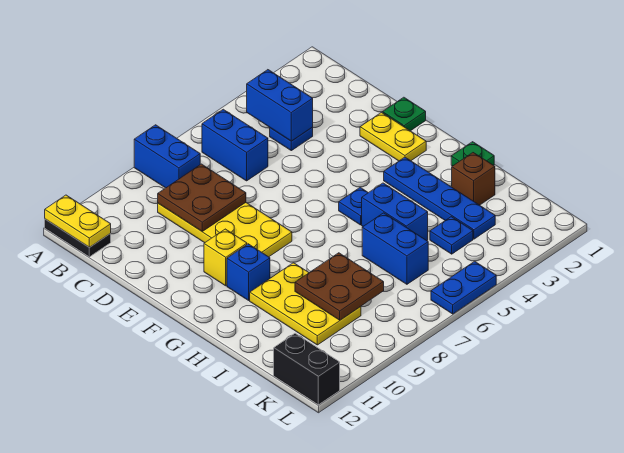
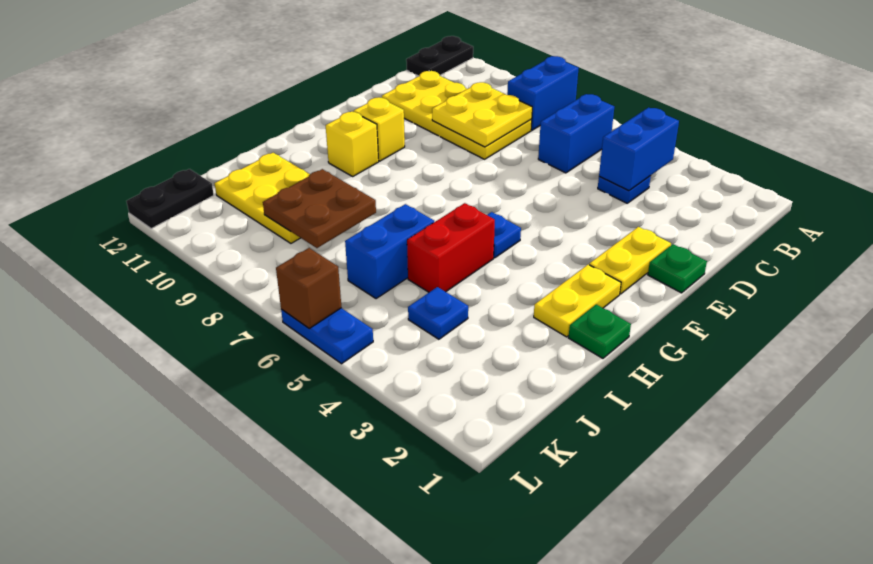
yellow 1x2 plate [45,195,111,247] -> yellow 1x2 plate moved to [534,265,621,337]
yellow 2x4 plate [158,203,292,257] -> yellow 2x4 plate turned to [382,71,532,159]
brown 2x2 plate [158,164,246,231] -> yellow 2x2 plate [432,82,532,147]
blue 1x4 plate [384,157,495,239] -> none
blue 1x1 brick [227,244,270,300] -> yellow 1x1 brick [326,112,379,176]
blue 1x2 brick [362,183,428,241] -> red 1x2 brick [407,203,495,292]
yellow 2x3 plate [250,263,361,345] -> yellow 2x3 plate turned to [215,153,310,243]
brown 1x1 brick [452,153,495,205] -> brown 1x1 brick moved to [276,248,341,328]
black 1x2 brick [274,333,340,405] -> black 1x2 plate [126,169,214,229]

